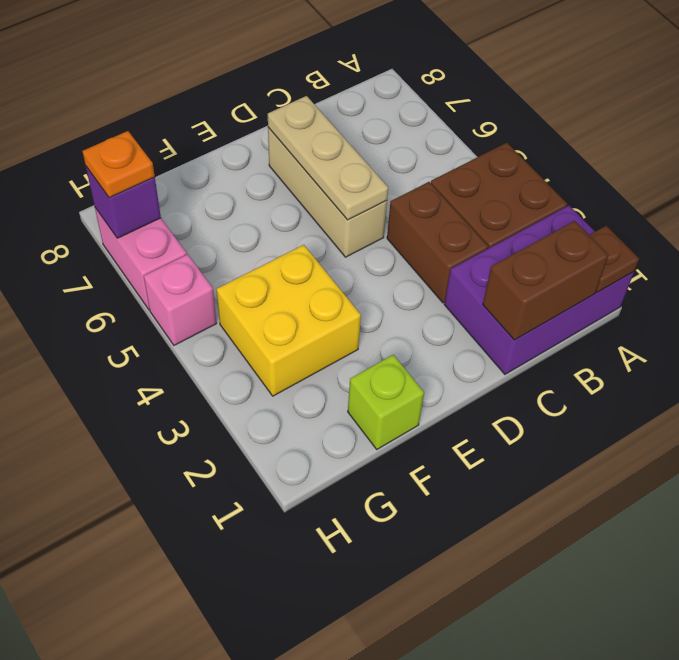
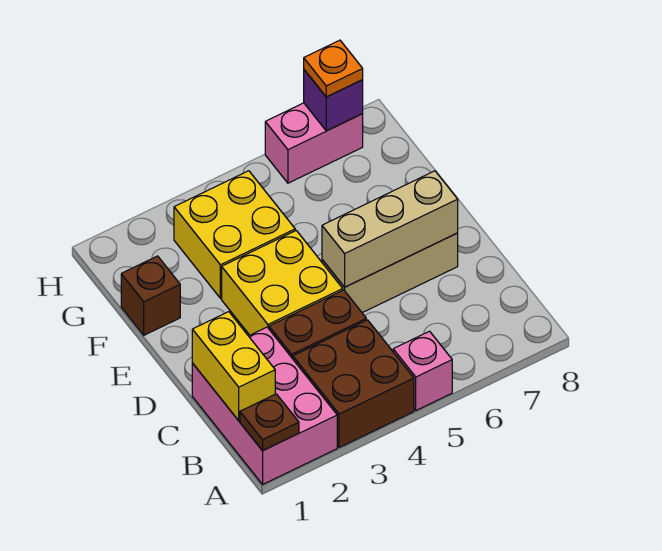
purple 2x3 brick [444,206,634,374] -> pink 2x3 brick [192,327,337,484]
brown 1x2 brick [483,221,608,340] -> yellow 1x2 brick [192,312,275,421]
none -> yellow 2x2 brick [222,231,343,335]
tan 1x3 plate [268,96,388,220] -> tan 1x3 brick [322,171,458,287]
lime 1x1 brick [348,355,424,449] -> brown 1x1 brick [121,256,180,335]
pink 1x1 brick [144,254,216,345] -> pink 1x1 brick moved to [393,331,452,410]

